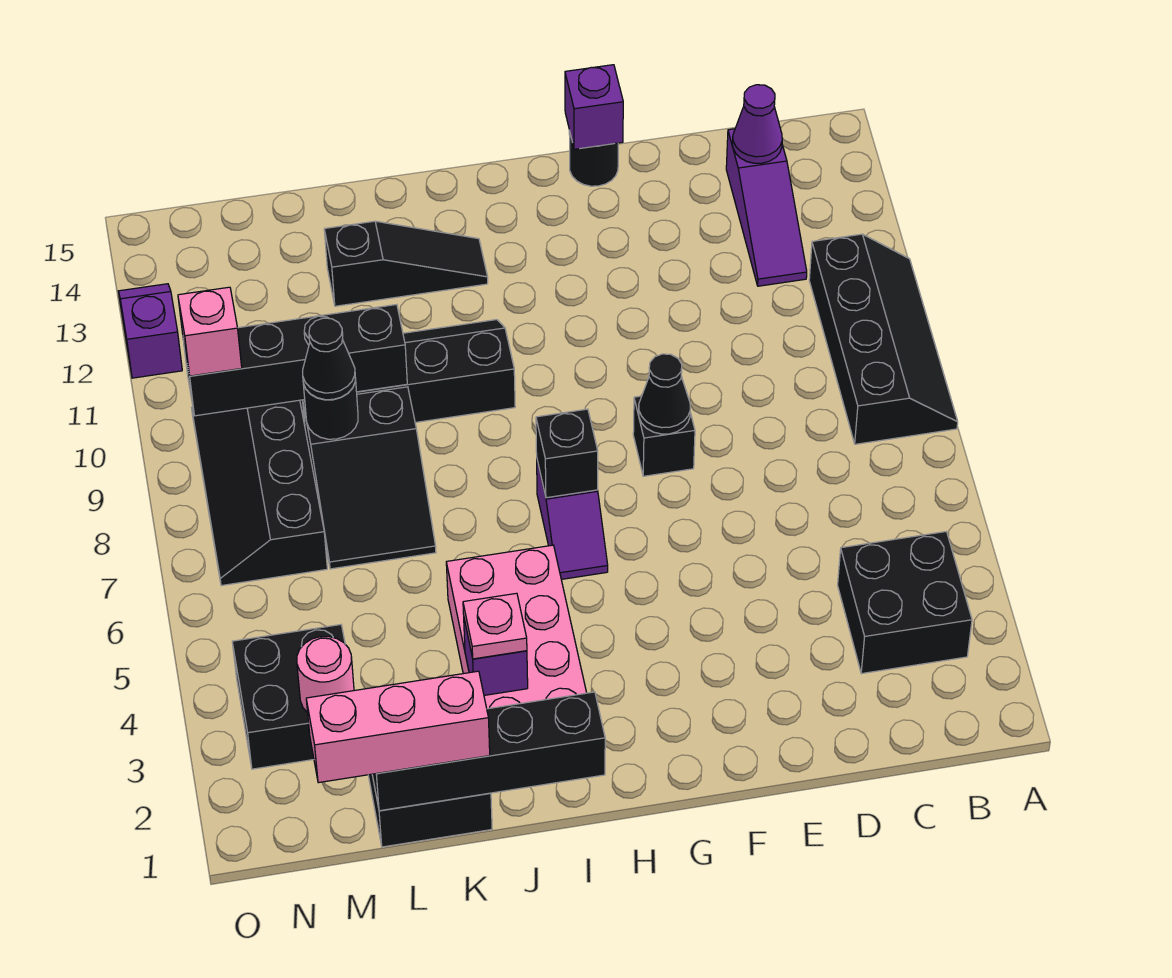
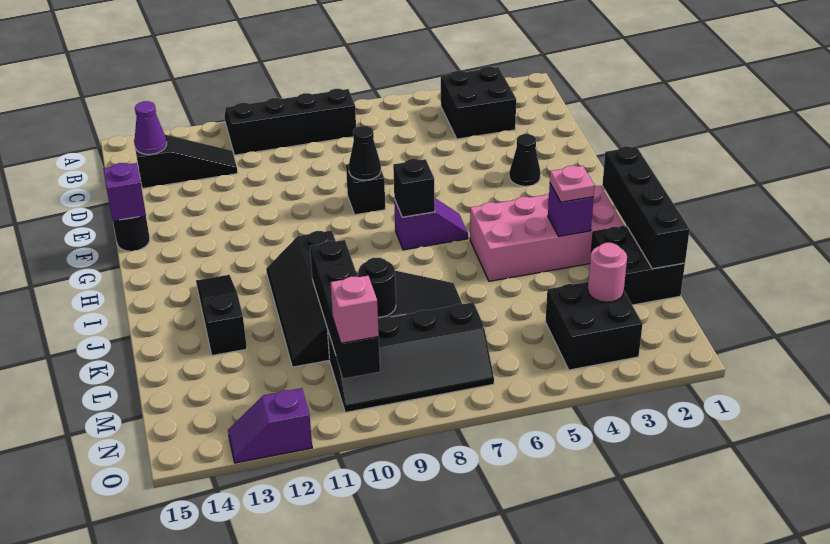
purple 1x3 slope [726,129,807,286] -> black 1x3 slope [134,135,238,188]
pink 1x3 brick [306,671,490,783] -> none
black 1x1 cone [303,318,355,400] -> black 1x1 cone moved to [509,134,541,186]

